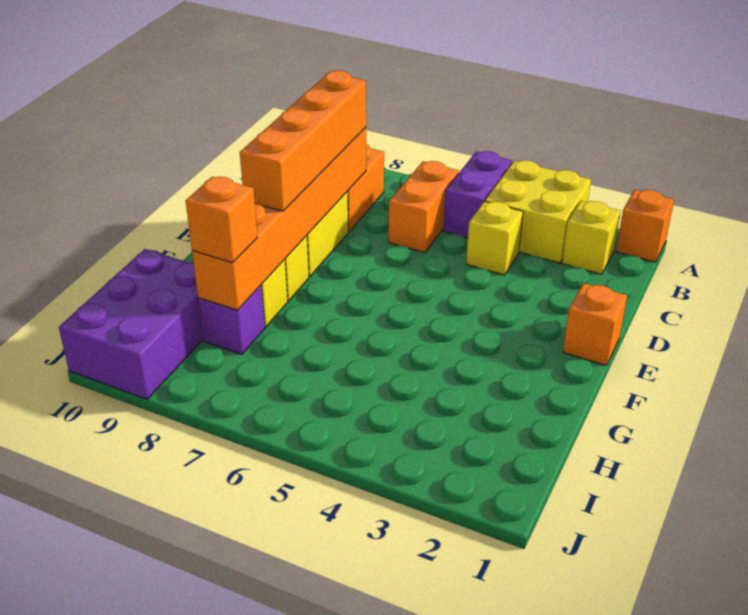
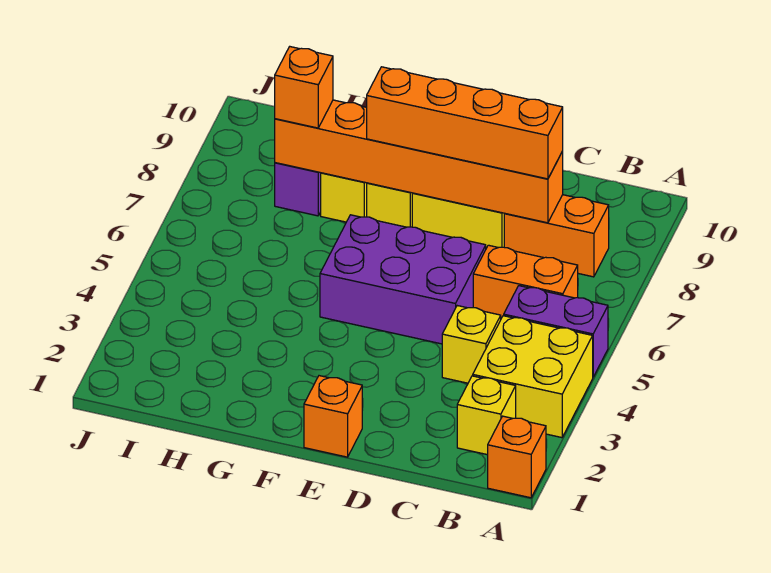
purple 2x3 brick [59,249,203,399] -> purple 2x3 brick moved to [320,215,486,344]

